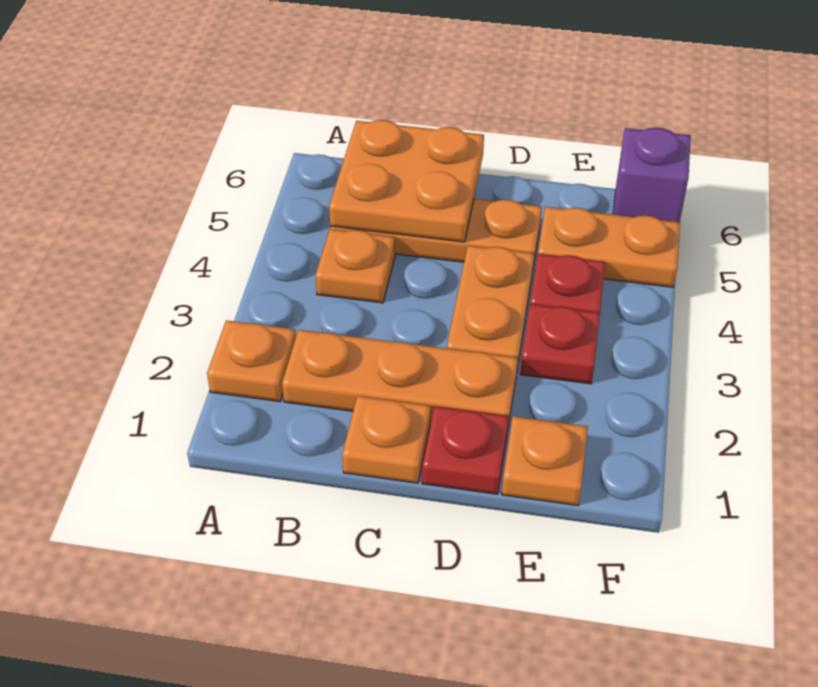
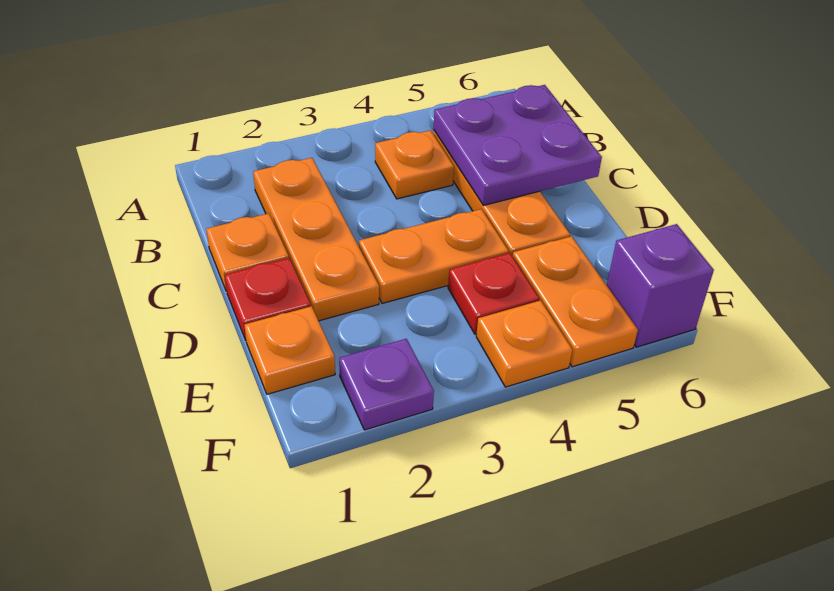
orange 1x1 plate [207,320,296,402] -> orange 1x1 plate moved to [476,300,572,387]
orange 2x2 plate [329,120,484,242] -> purple 2x2 plate [434,85,602,205]
red 1x1 plate [520,304,600,384] -> none
none -> purple 1x1 plate [339,339,434,430]

